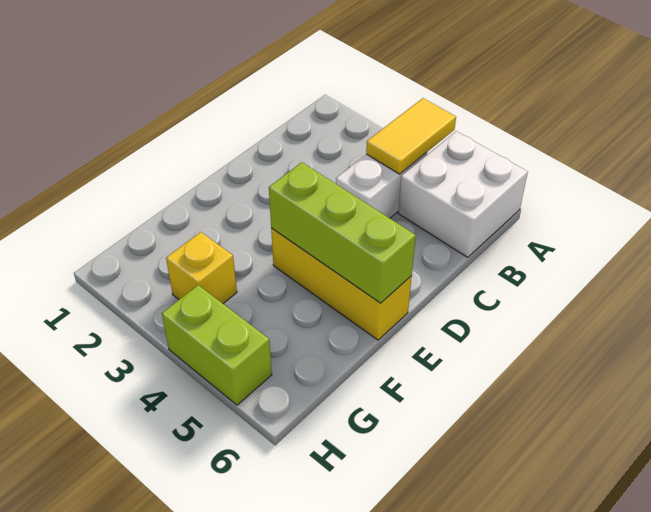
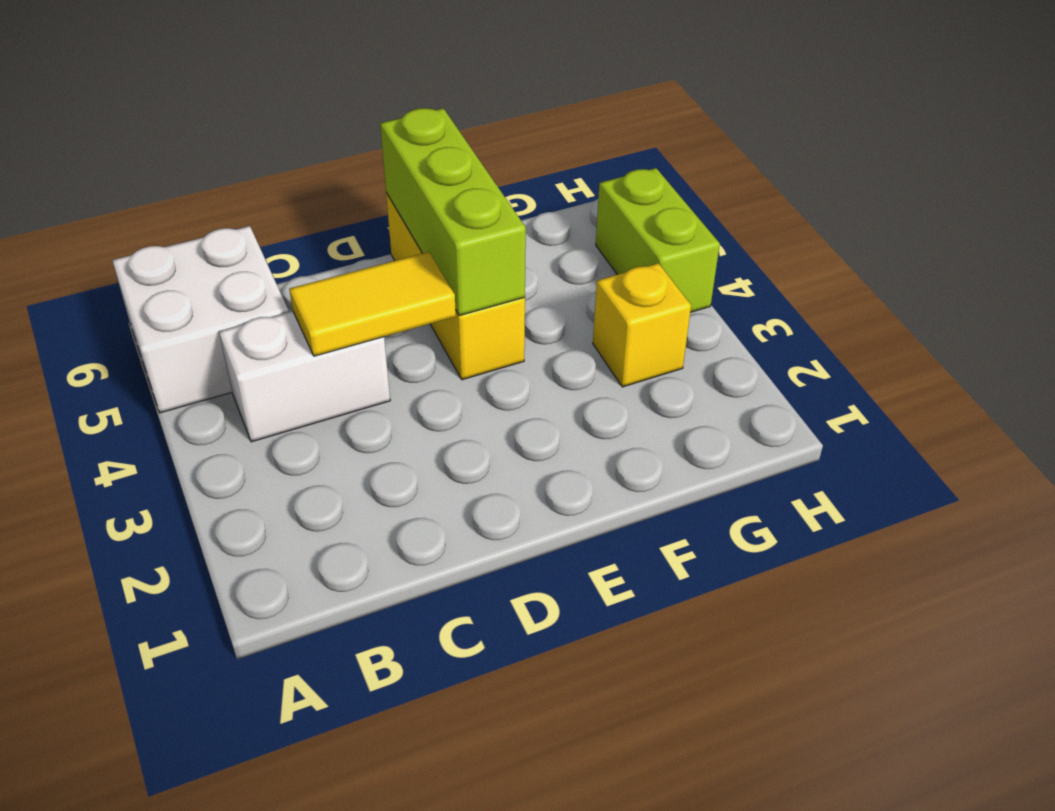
yellow 1x2 tile [366,98,456,174] -> yellow 1x2 tile moved to [289,252,456,356]

